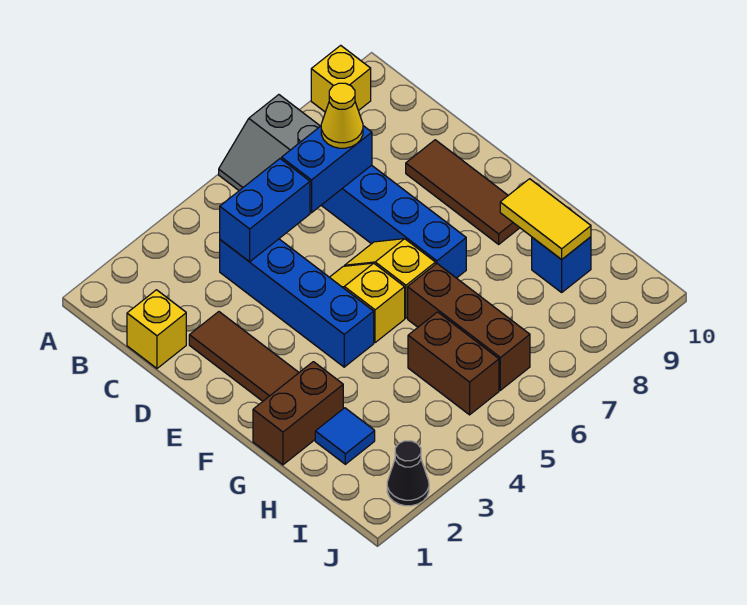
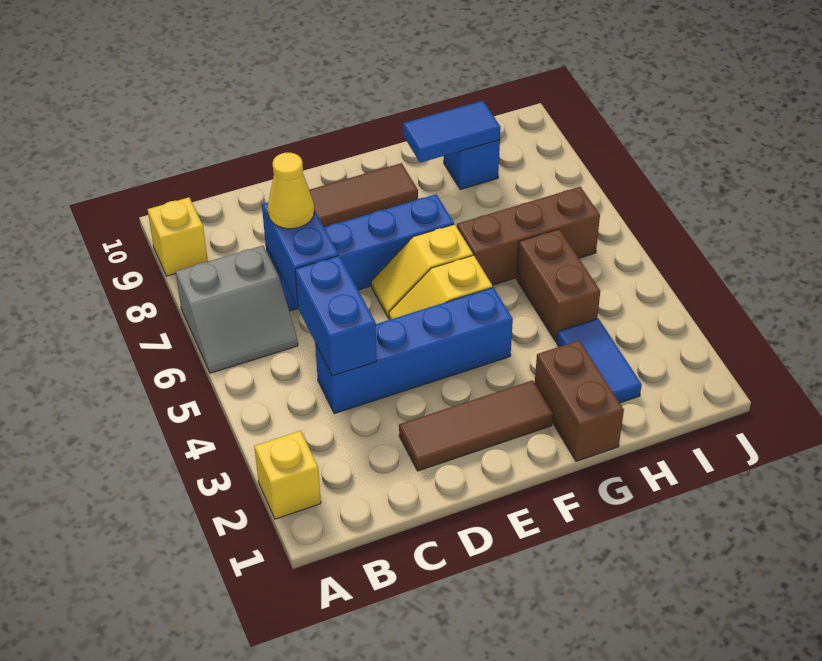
yellow 1x1 brick [127,290,186,368] -> yellow 1x1 brick moved to [254,431,321,519]
yellow 1x2 tile [500,179,591,260] -> blue 1x2 tile [403,101,501,163]
blue 1x1 tile [315,408,375,464] -> blue 1x2 tile [557,318,642,403]
brown 1x2 brick [408,312,499,415] -> brown 1x2 brick turned to [517,229,600,342]
black 1x1 cone [387,441,429,506] -> none

